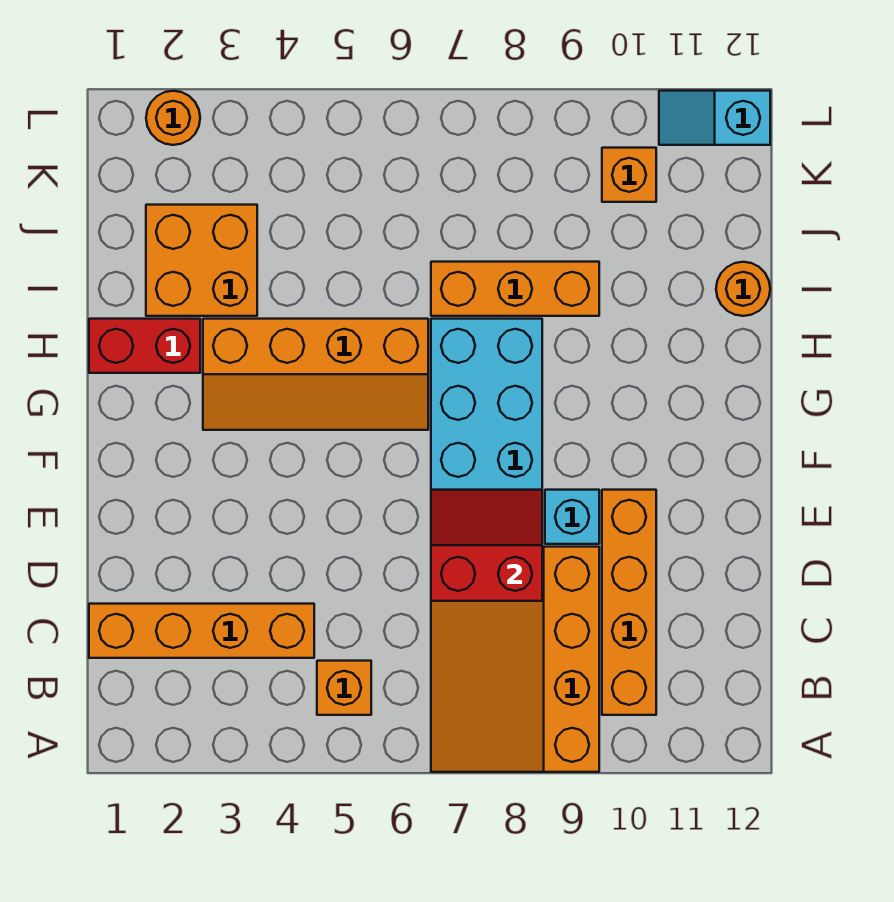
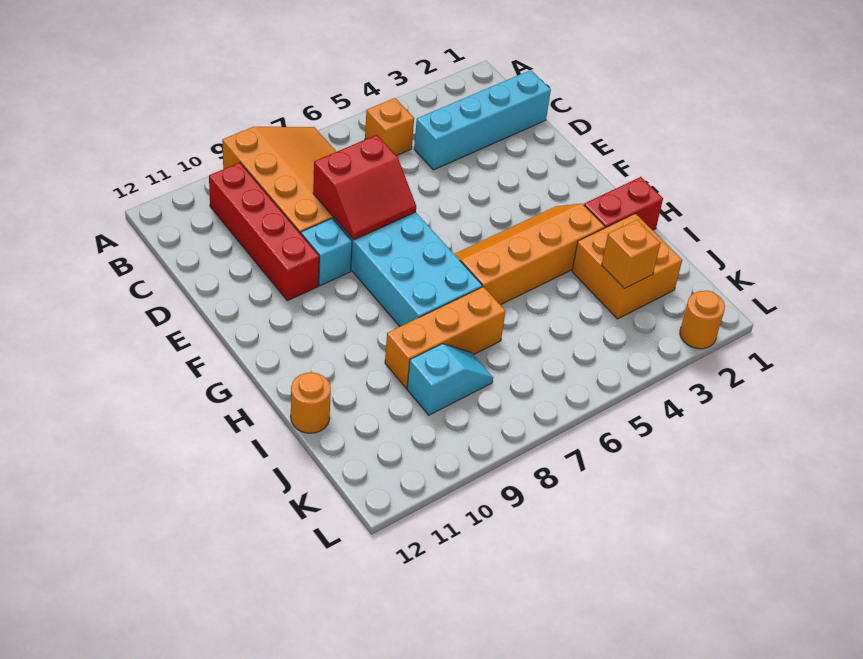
orange 1x4 brick [602,490,656,715] -> red 1x4 brick [209,163,319,301]
orange 1x4 brick [89,604,314,658] -> cyan 1x4 brick [414,70,551,170]
orange 1x1 brick [602,148,656,202] -> orange 1x1 brick moved to [602,220,661,288]
cyan 1x2 slope [659,91,770,145] -> cyan 1x2 slope moved to [407,344,493,415]

